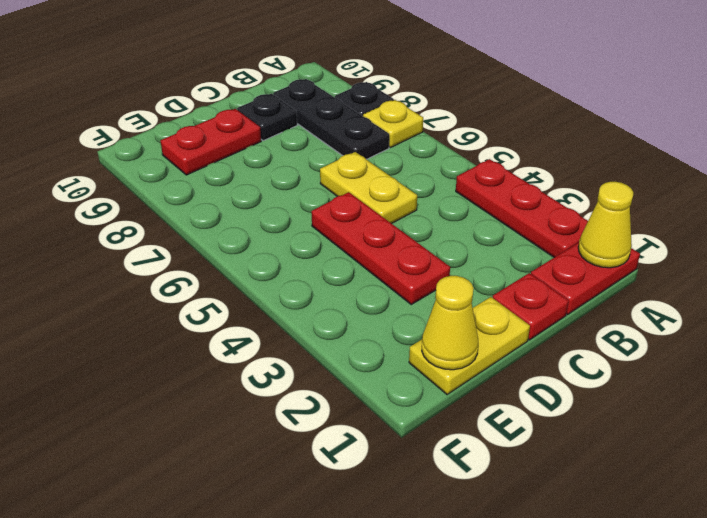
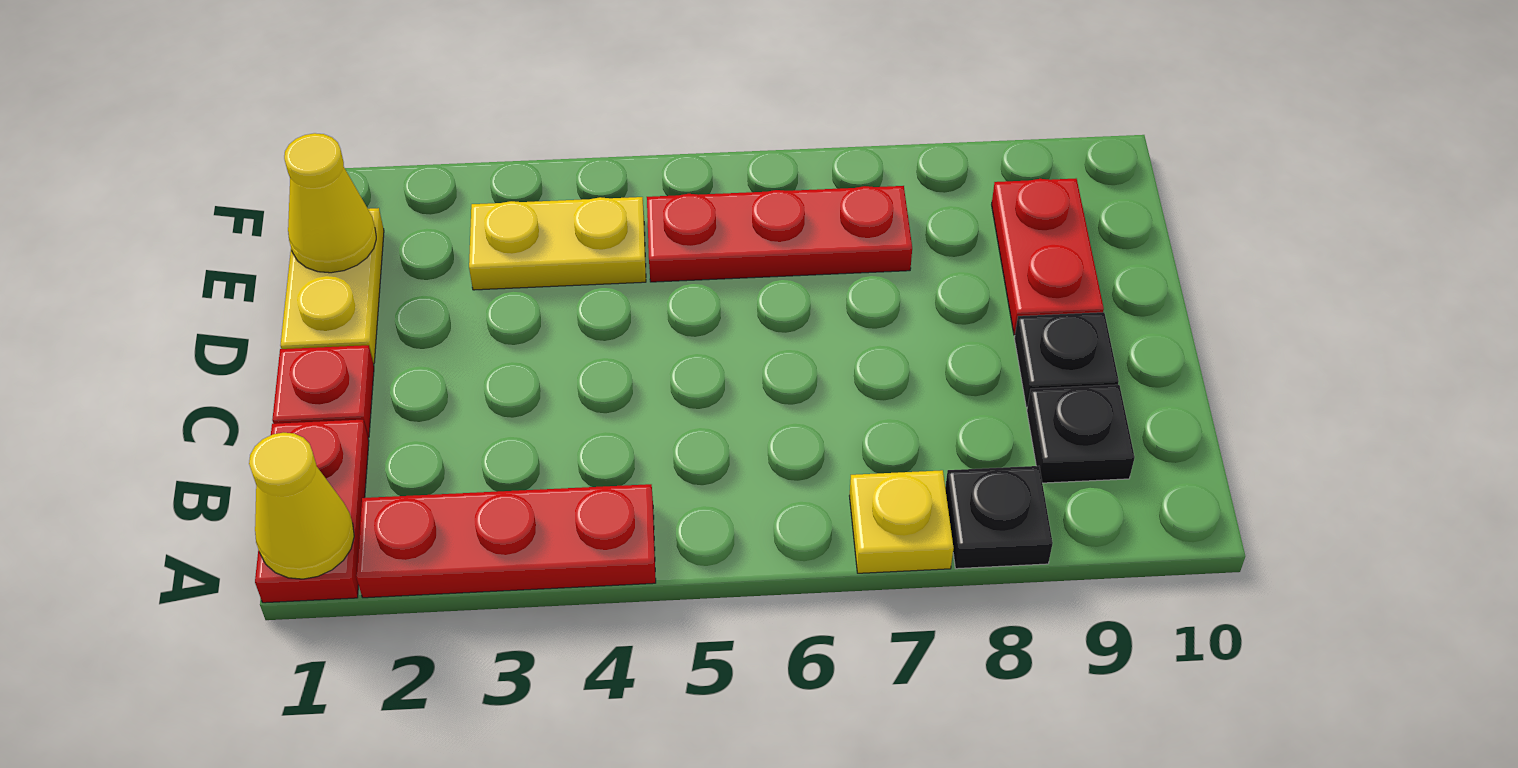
black 1x3 plate [273,79,389,159] -> black 1x1 plate [1027,385,1135,483]
yellow 1x2 plate [320,152,417,224] -> yellow 1x2 plate moved to [469,197,646,290]
red 1x3 plate [312,192,450,304] -> red 1x3 plate moved to [647,186,912,282]

